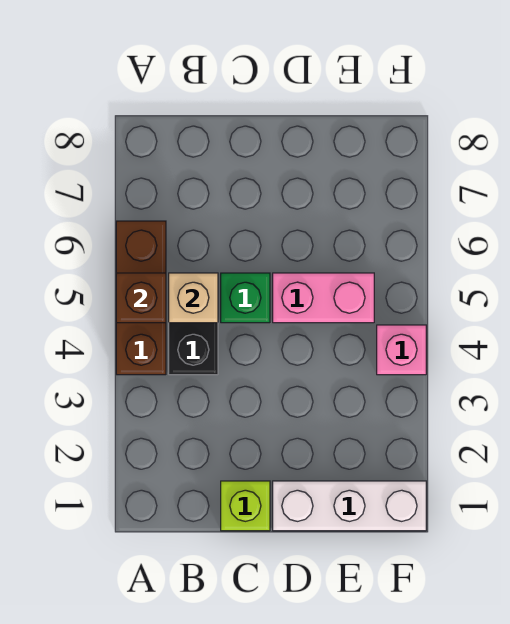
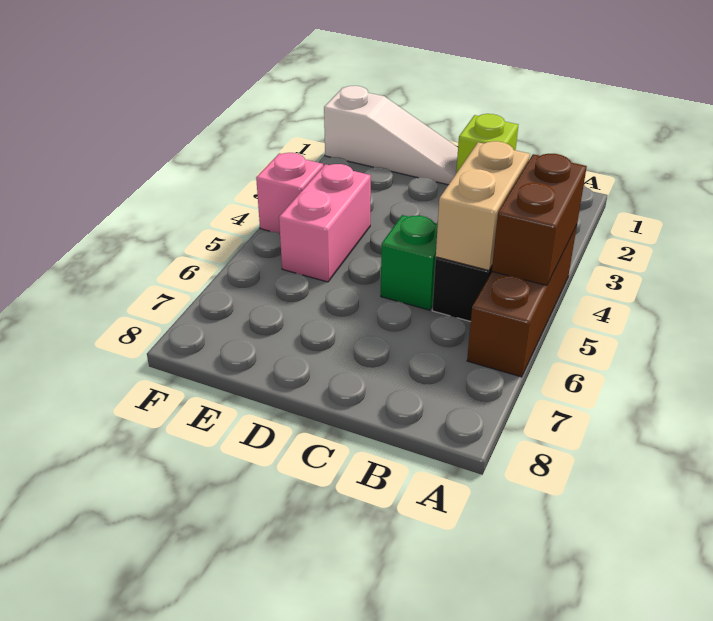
brown 1x1 brick [116,273,166,323] -> brown 1x2 brick [492,154,587,285]
tan 1x1 brick [169,273,218,323] -> tan 1x2 brick [436,141,530,270]
white 1x3 brick [273,481,426,531] -> white 1x3 slope [324,86,458,185]
pink 1x2 brick [273,273,374,323] -> pink 1x2 brick turned to [279,164,371,282]

